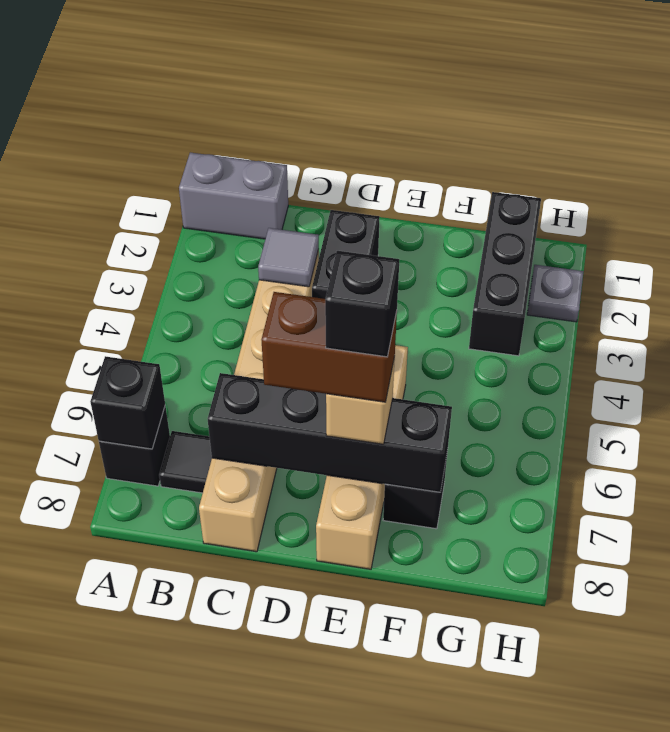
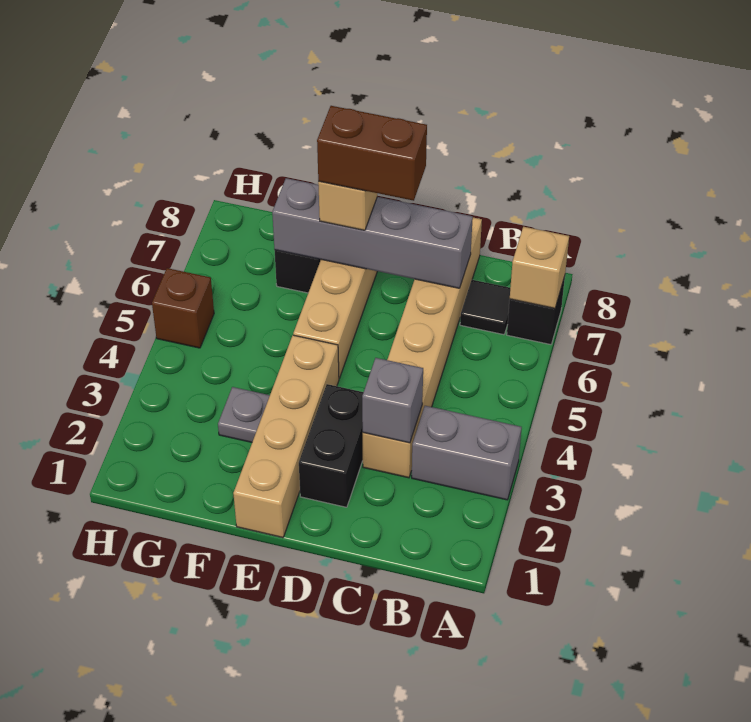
grey 1x2 brick [179,153,288,239] -> grey 1x2 brick moved to [412,406,522,500]
black 1x1 brick [90,356,165,449] -> tan 1x1 brick [510,227,569,308]
grey 1x1 tile [258,228,319,287] -> grey 1x1 brick [362,358,423,443]
black 1x4 brick [208,373,452,492] -> grey 1x4 brick [272,178,473,288]
none -> tan 1x4 brick [233,335,339,538]
black 1x1 brick [325,251,399,357] -> none
black 1x3 brick [469,192,541,356] -> none
grey 1x1 plate [527,265,584,322] -> grey 1x1 plate moved to [218,387,270,442]
none -> brown 1x1 brick [152,268,214,348]

